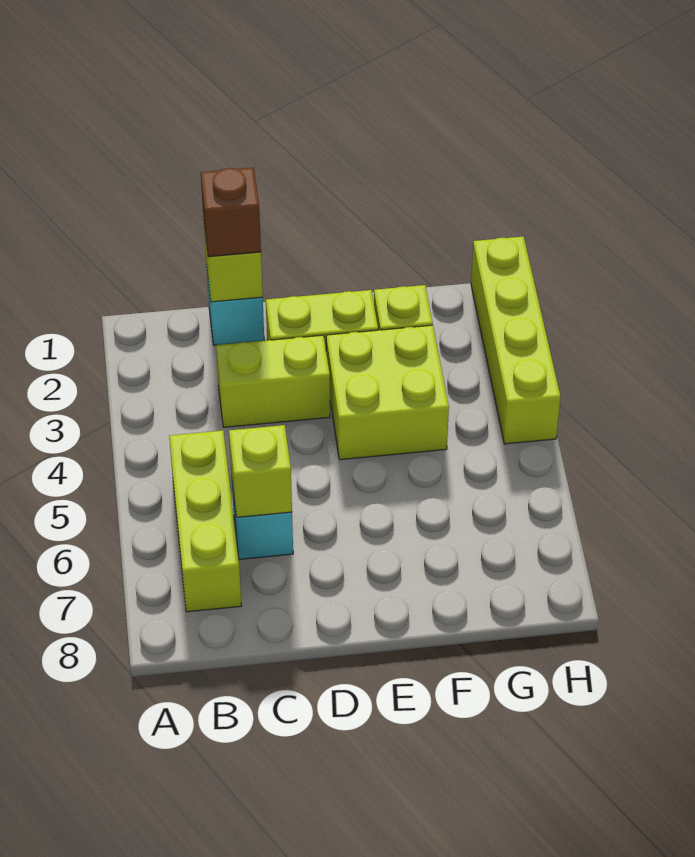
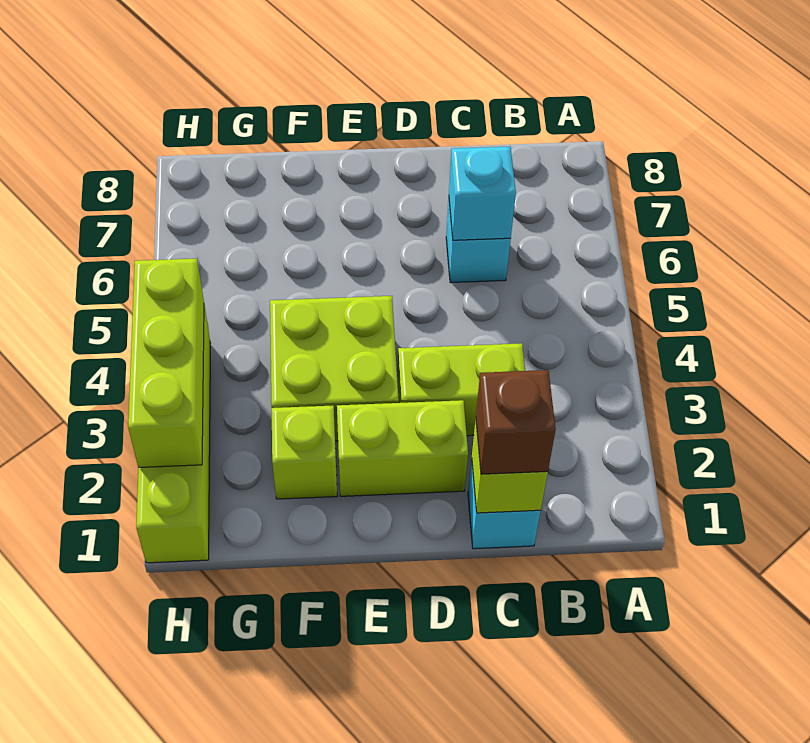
lime 1x3 brick [169,430,242,612] -> lime 1x3 brick moved to [128,258,204,467]
lime 1x1 brick [229,425,292,517] -> cyan 1x1 brick [449,146,516,240]

